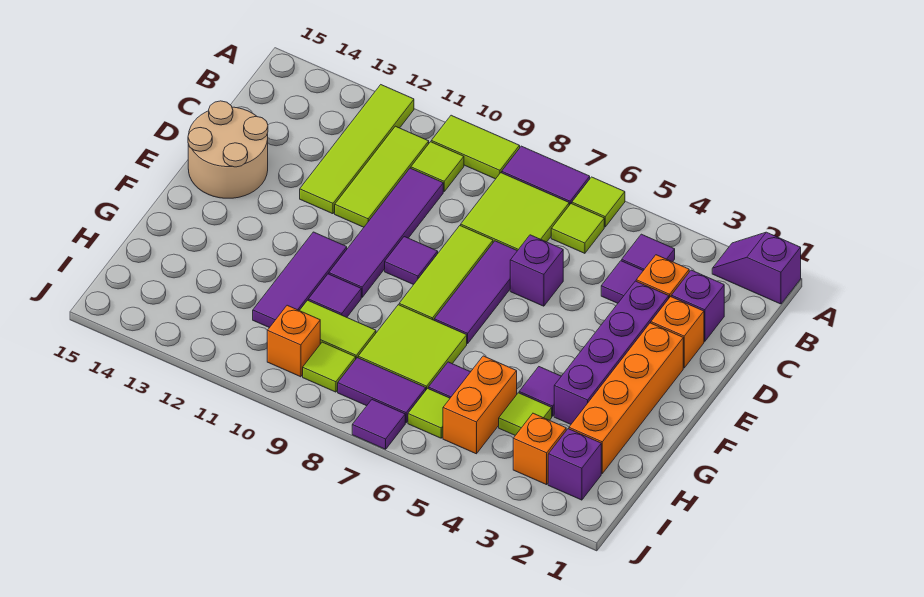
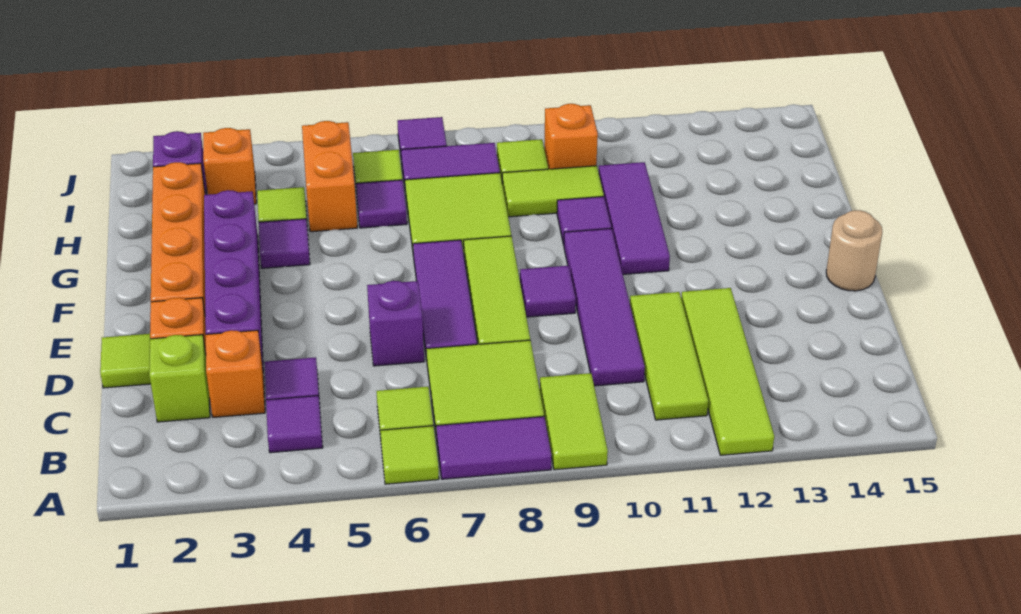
purple 1x2 slope [712,232,801,304] -> none
lime 1x2 tile [431,115,520,179] -> lime 1x2 tile turned to [540,373,608,470]
lime 1x1 tile [411,142,464,192] -> lime 1x1 tile moved to [100,334,151,388]
purple 1x1 brick [671,270,724,342] -> lime 1x1 brick [149,335,210,422]
tan 2x2 round brick [188,101,268,198] -> tan 1x1 round brick [826,210,882,291]

